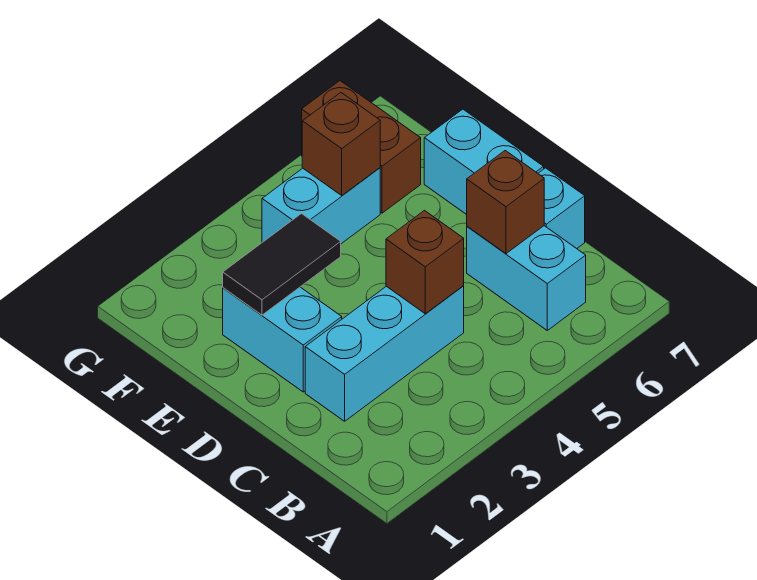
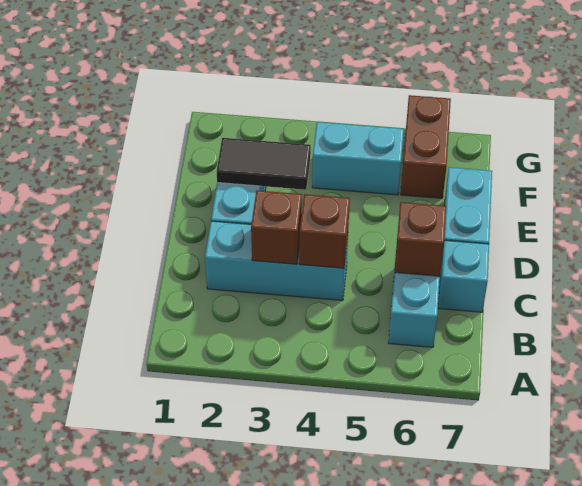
brown 1x1 brick [302,93,380,195] -> brown 1x1 brick moved to [251,190,302,264]

